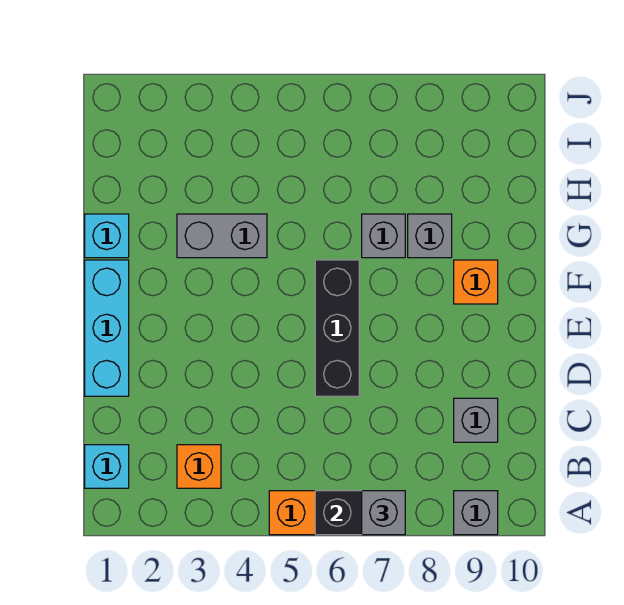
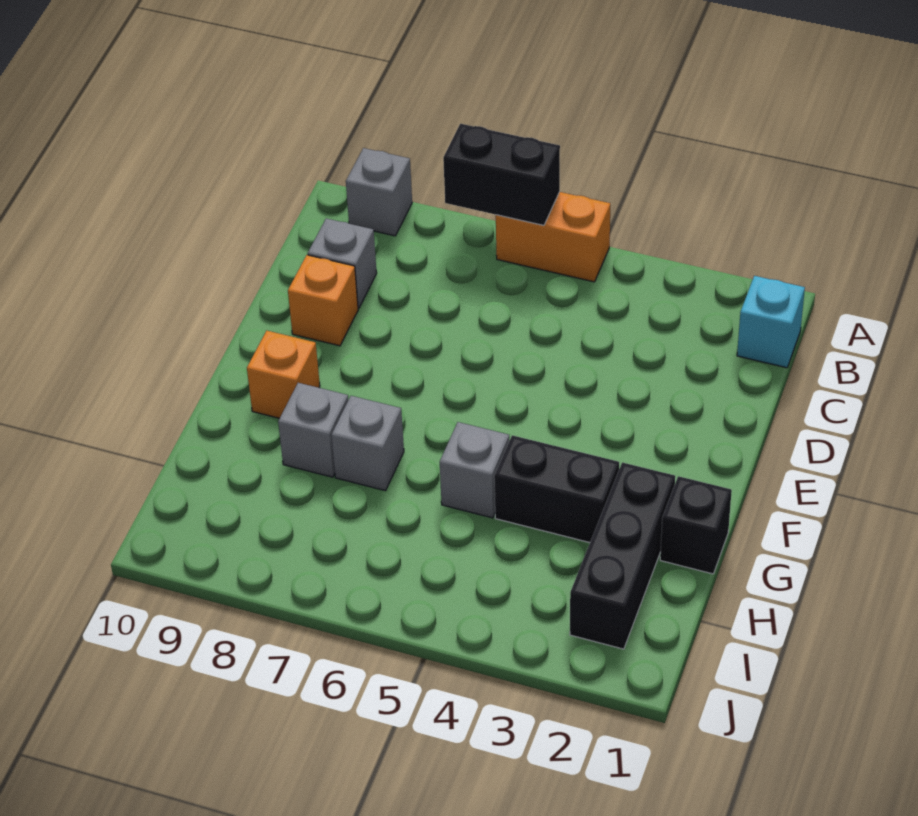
grey 1x1 brick [362,491,405,535] -> grey 1x1 brick moved to [440,422,509,518]
orange 1x1 brick [177,445,221,488] -> orange 1x1 brick moved to [288,255,358,346]
cyan 1x3 brick [85,260,129,396] -> none
black 1x3 brick [315,260,359,396] -> black 1x3 brick moved to [570,462,675,649]
cyan 1x1 brick [85,214,129,258] -> black 1x1 brick [660,476,732,574]
grey 1x2 brick [177,214,267,258] -> black 1x2 brick [494,435,619,543]

